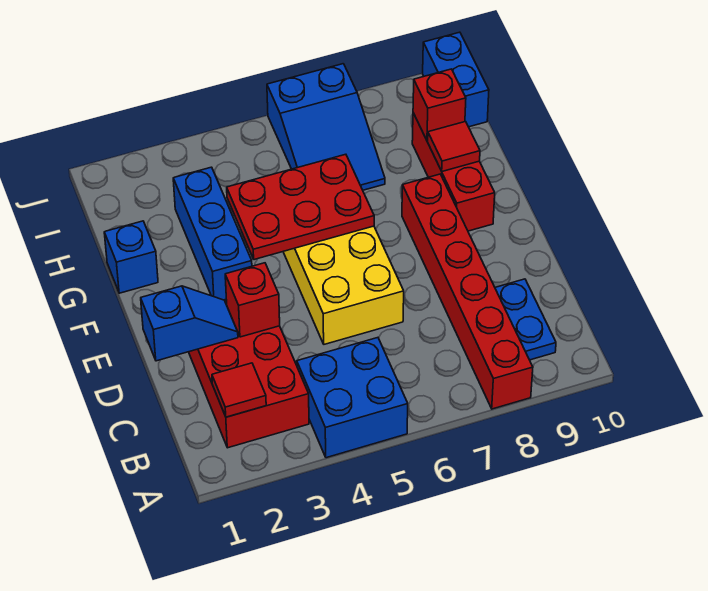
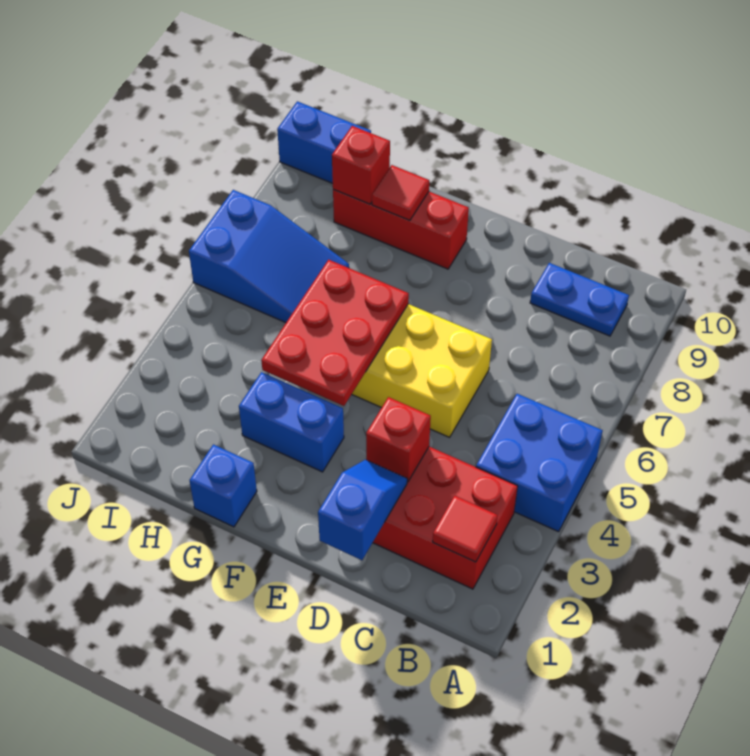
red 1x6 brick [402,174,533,409] -> none
blue 1x3 brick [173,167,252,300] -> blue 1x2 brick [239,372,344,472]

